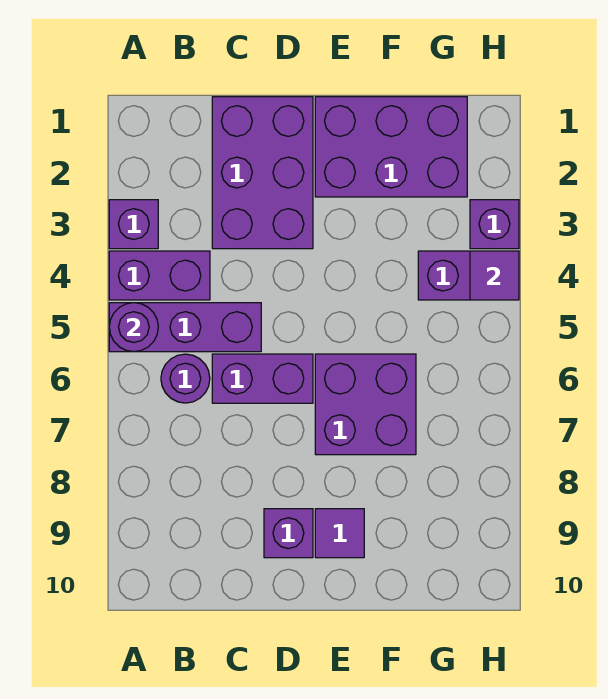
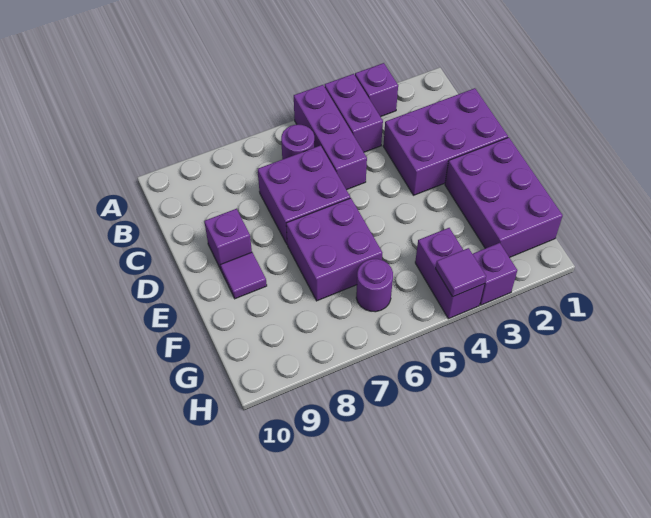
purple 1x1 round brick [109,303,158,352] -> purple 1x1 round brick moved to [356,259,393,312]
purple 1x2 brick [212,354,313,403] -> purple 2x2 brick [257,146,350,244]

